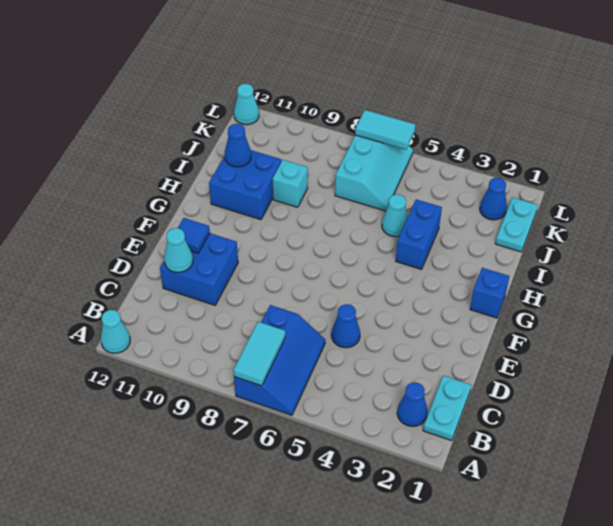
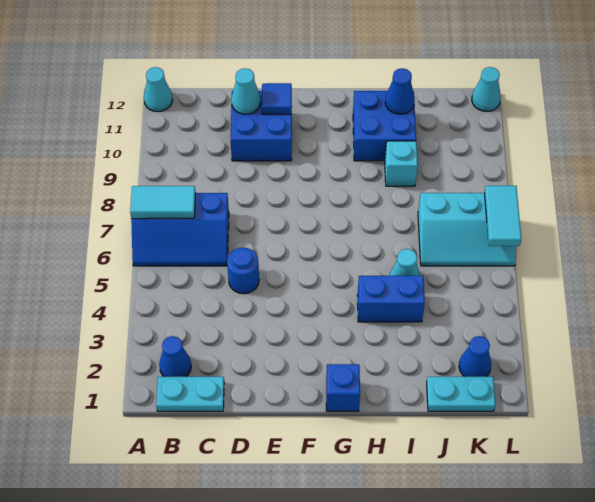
blue 1x1 cone [331,304,360,348] -> blue 1x1 round brick [227,248,259,294]

